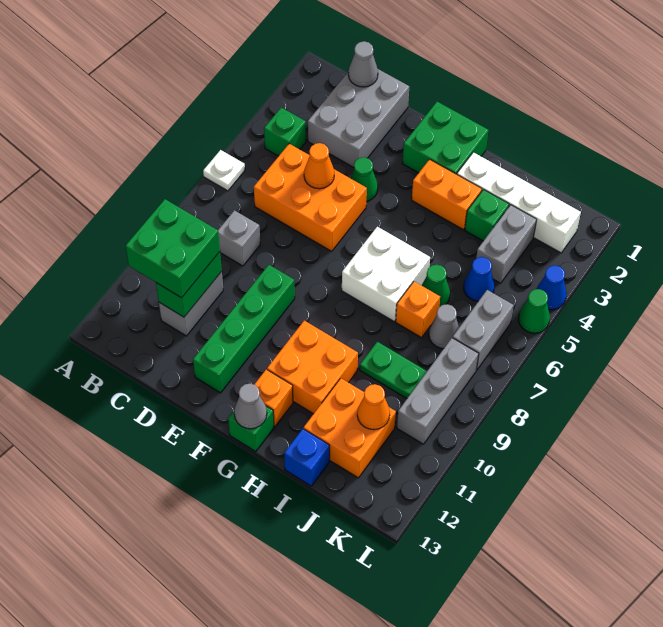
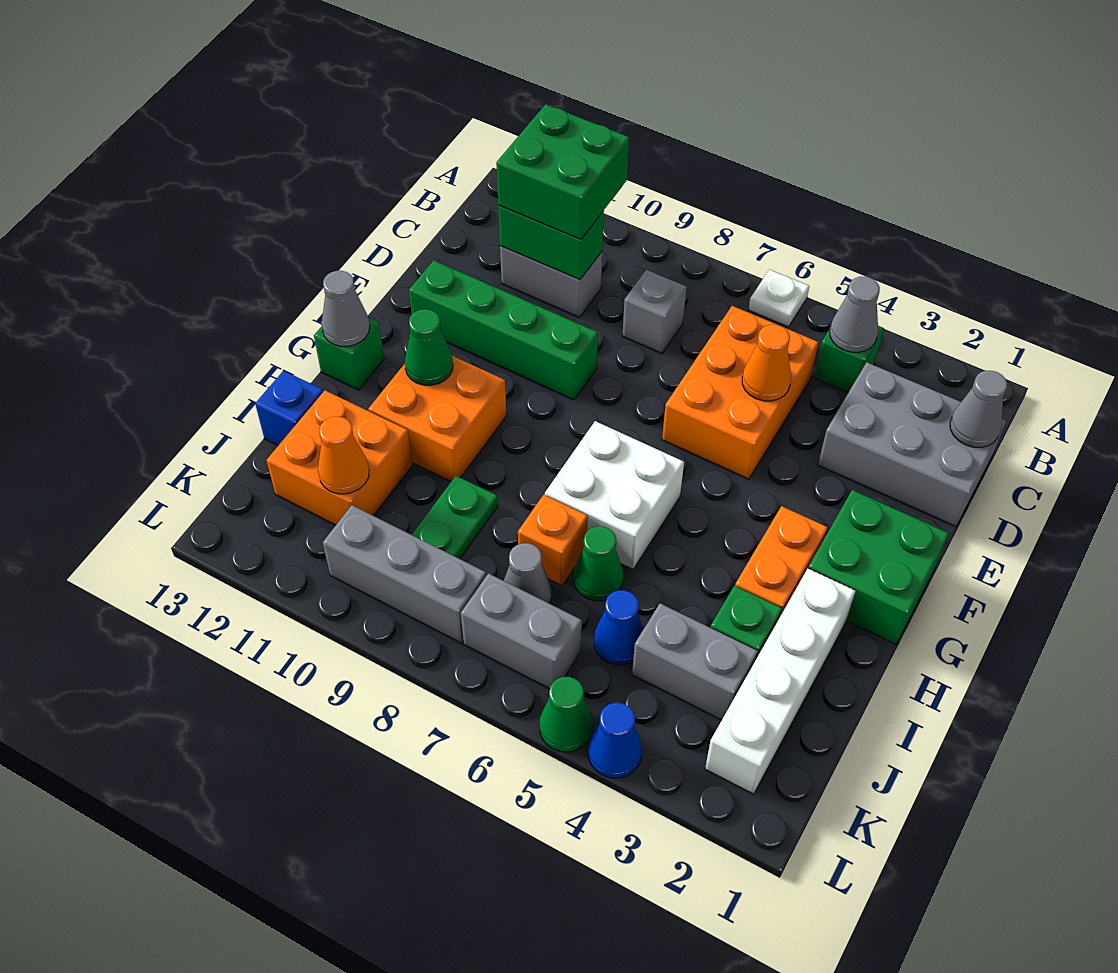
none -> grey 1x1 cone [830,277,880,352]
green 1x1 cone [350,157,378,201] -> green 1x1 cone moved to [405,309,453,385]
orange 1x1 brick [254,369,293,426] -> none

